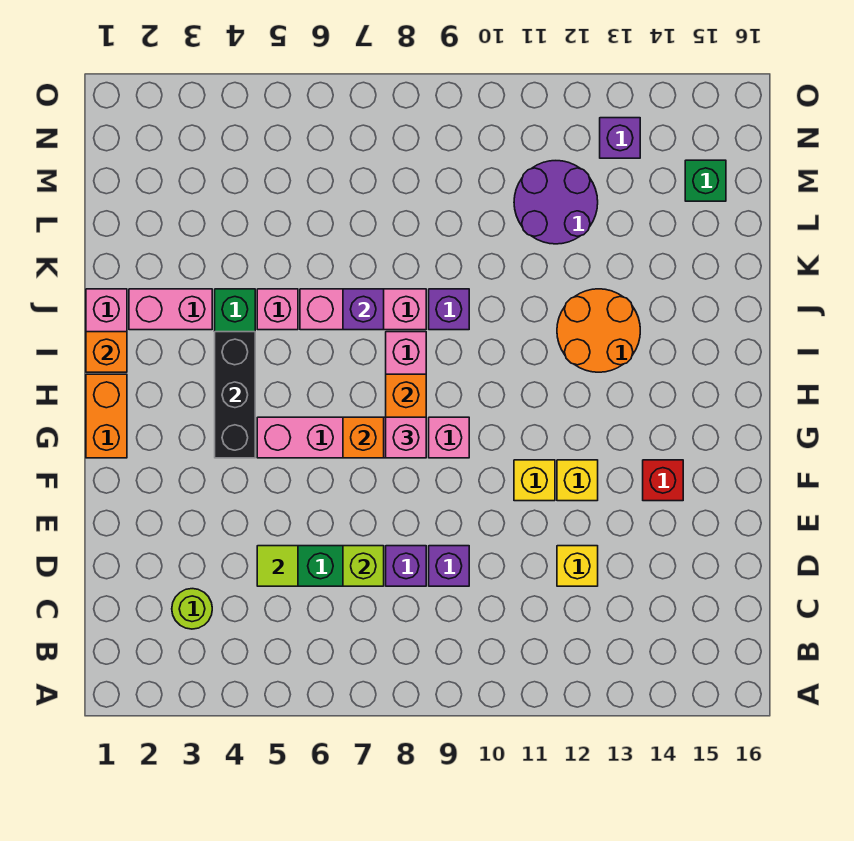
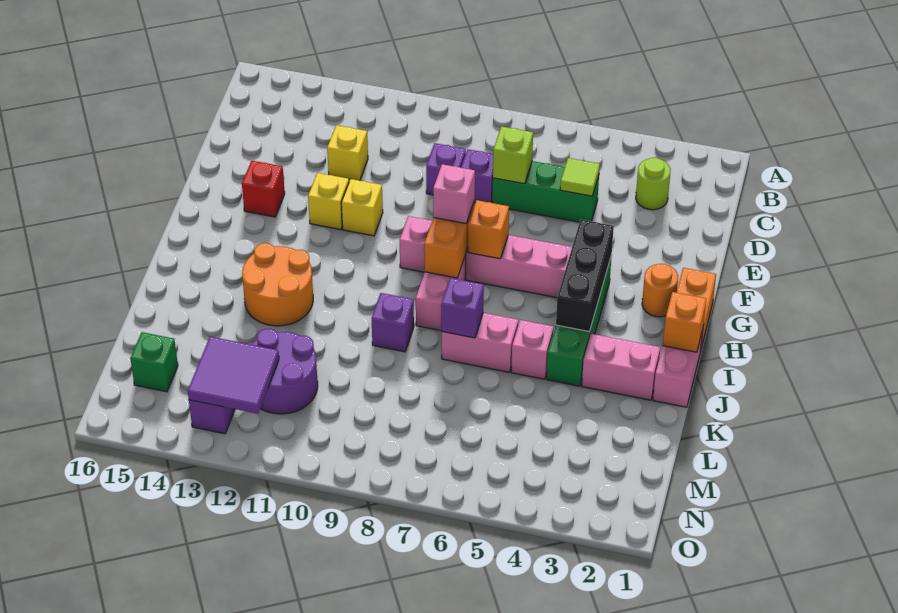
none -> orange 1x1 round brick [642,264,678,317]
pink 1x3 brick [300,289,426,330] -> pink 1x2 brick [442,313,518,372]
none -> purple 2x2 tile [188,337,279,414]

